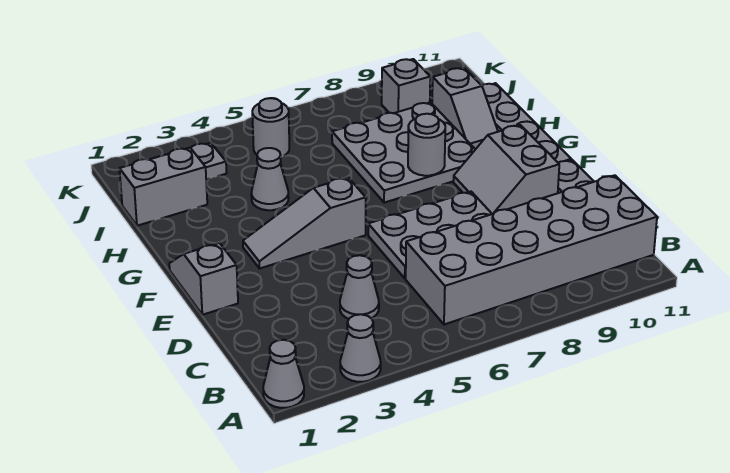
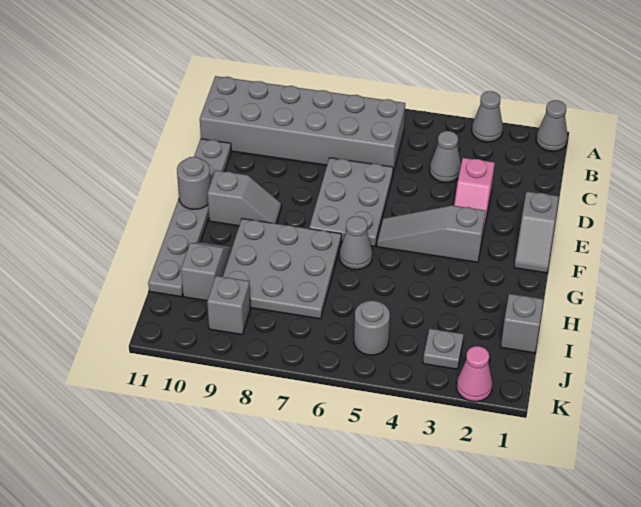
none -> pink 1x2 slope [454,158,495,233]
grey 2x3 plate [368,192,492,278] -> grey 2x3 plate turned to [309,158,393,247]
grey 2x2 slope [454,125,559,214] -> grey 1x2 slope [208,170,281,226]
grey 1x3 slope [243,177,366,269] -> grey 1x3 slope turned to [377,205,485,262]
grey 1x1 round brick [408,114,445,176] -> grey 1x1 round brick moved to [177,157,211,209]
grey 1x1 cone [251,148,289,210] -> grey 1x1 cone moved to [339,216,372,270]
grey 1x2 brick [120,148,207,226] -> grey 1x1 brick [501,294,544,353]
none -> pink 1x1 cone [457,346,492,402]

